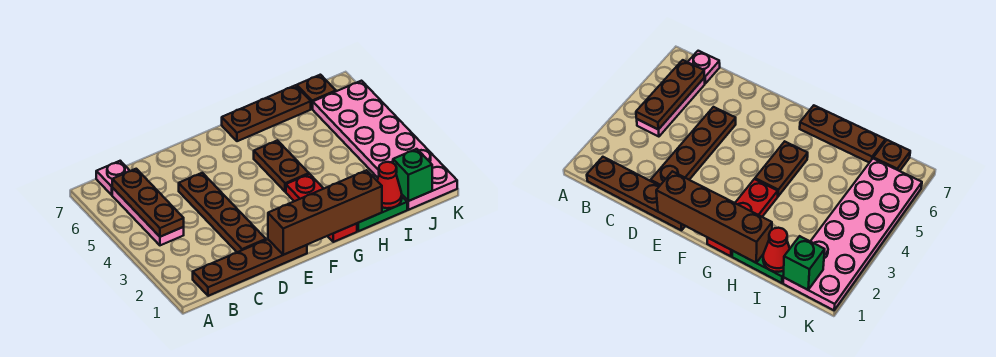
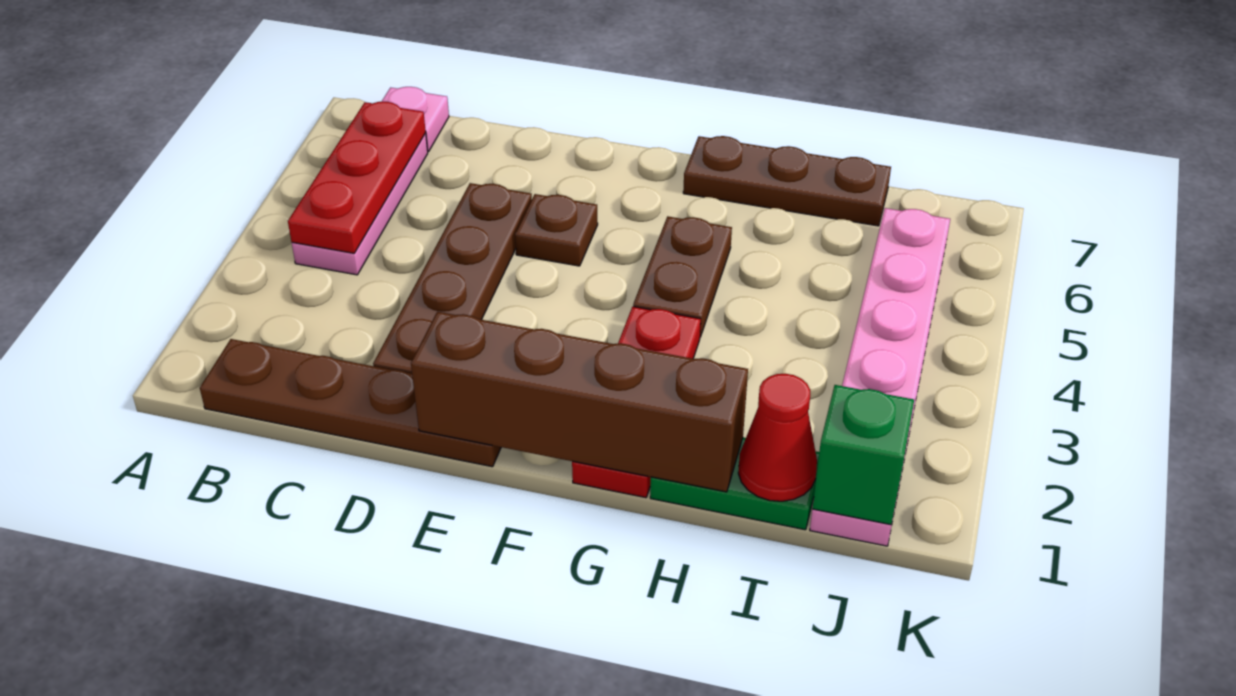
brown 1x3 plate [112,169,184,237] -> red 1x3 plate [288,102,426,253]
pink 2x6 plate [313,81,457,210] -> pink 1x6 plate [810,208,950,546]
brown 1x1 plate [297,75,336,109] -> brown 1x1 plate moved to [515,194,598,266]

